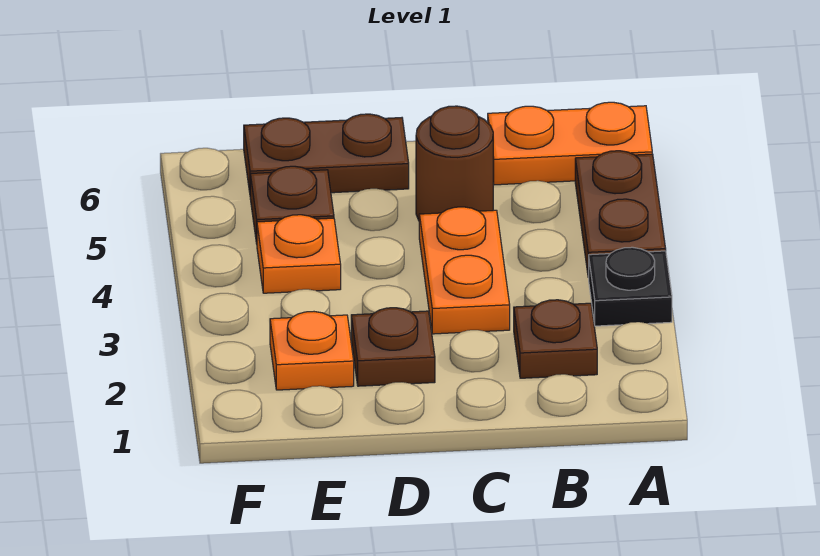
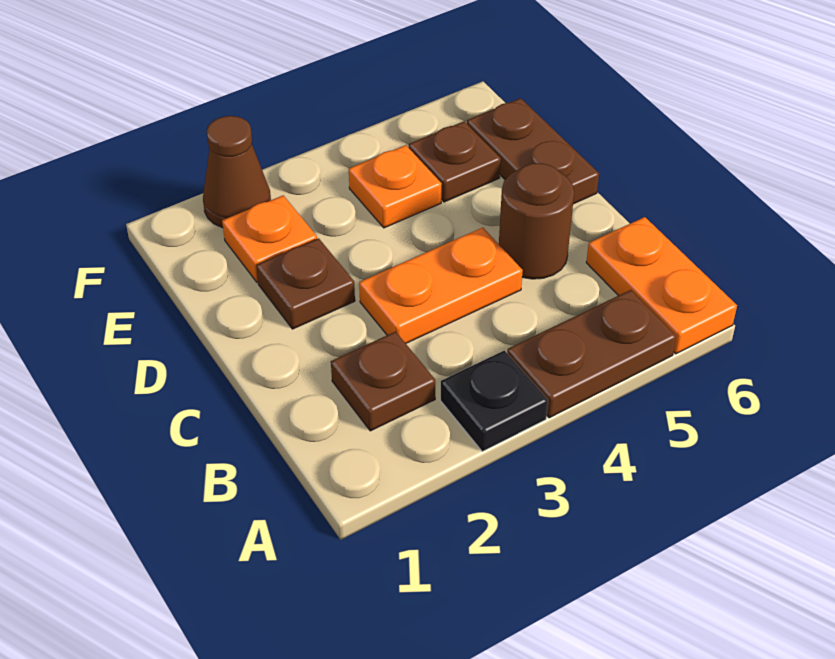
none -> brown 1x1 cone [203,116,271,228]

